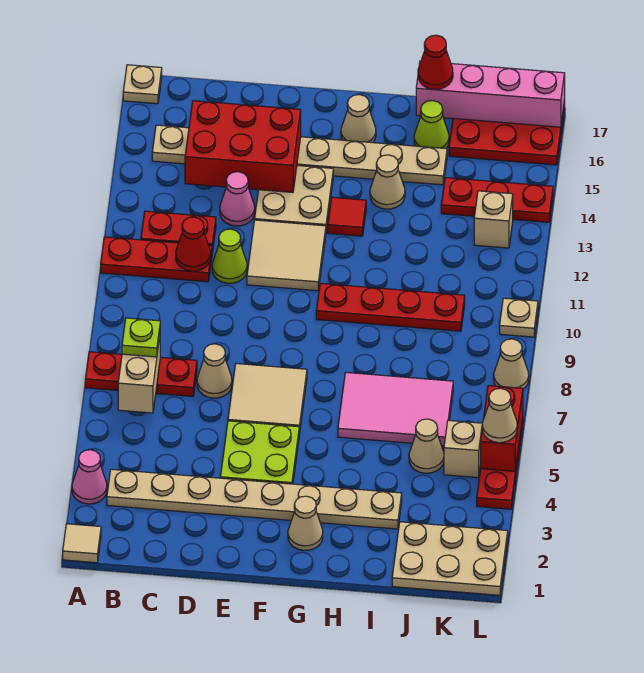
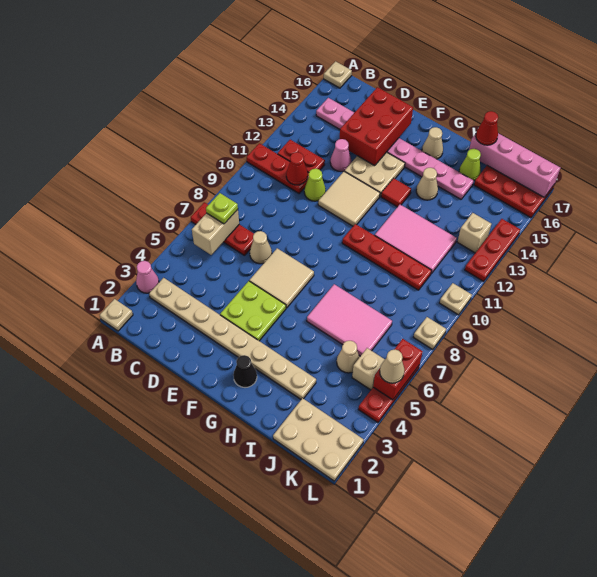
tan 1x1 tile [63,524,101,563] -> tan 1x1 plate [100,299,133,331]
tan 1x8 plate [152,125,447,185] -> pink 1x8 plate [316,98,473,199]
red 2x3 brick [185,101,301,192] -> red 2x3 brick turned to [340,87,413,166]
tan 1x1 cone [288,496,323,550] -> black 1x1 cone [233,355,257,388]
none -> pink 2x3 tile [375,205,457,274]
red 1x3 plate [441,178,553,222] -> red 1x3 plate turned to [465,219,520,281]
tan 1x1 cone [494,339,529,389] -> tan 1x1 plate [414,317,446,350]

